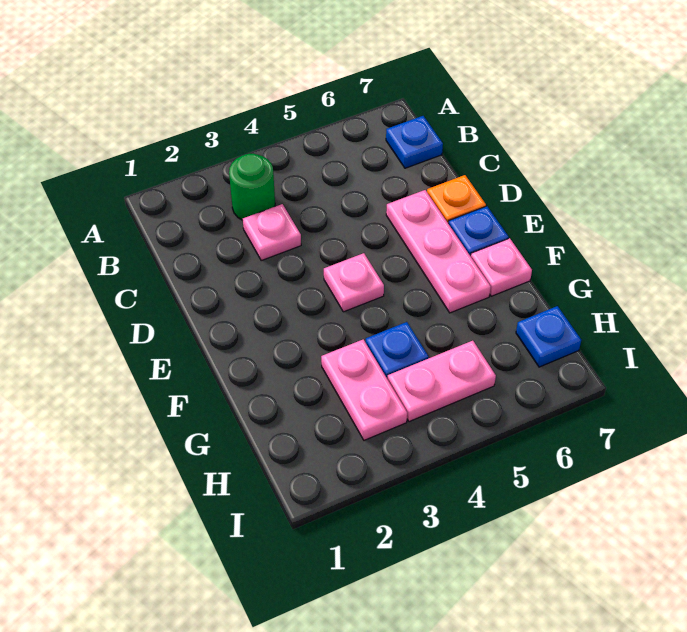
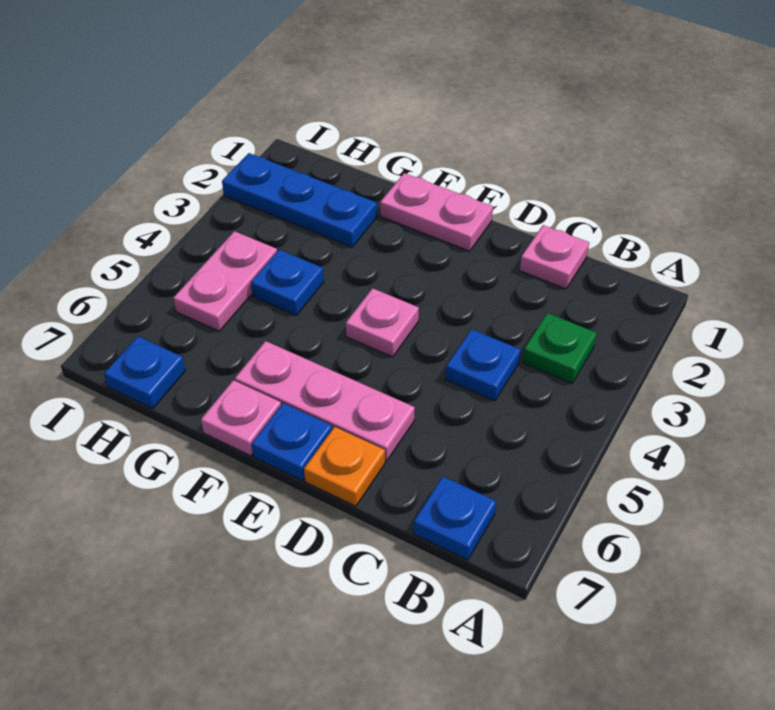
green 1x1 round brick [229,154,275,220] -> green 1x1 plate [522,313,597,383]
pink 1x1 plate [243,204,301,260] -> pink 1x1 plate moved to [520,225,589,289]
none -> blue 1x1 plate [445,329,520,401]
none -> blue 1x3 plate [222,153,377,247]
pink 1x2 plate [321,339,407,440] -> pink 1x2 plate moved to [380,173,493,251]

